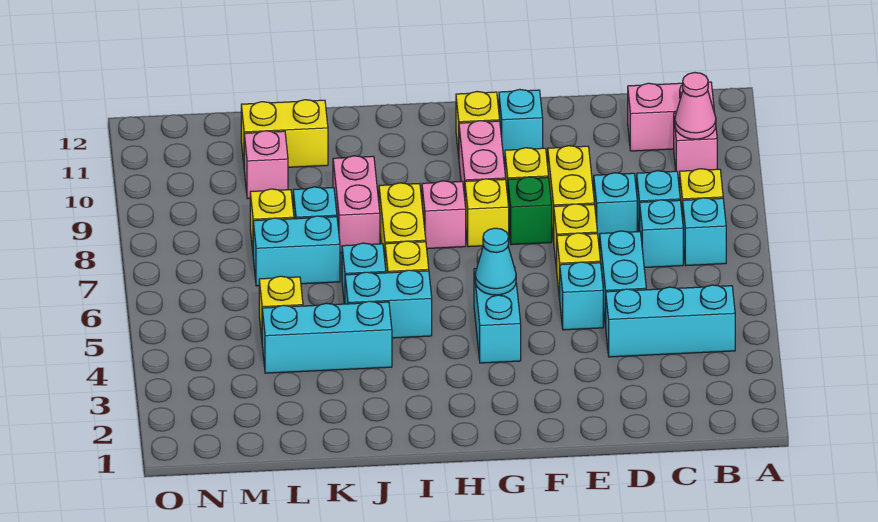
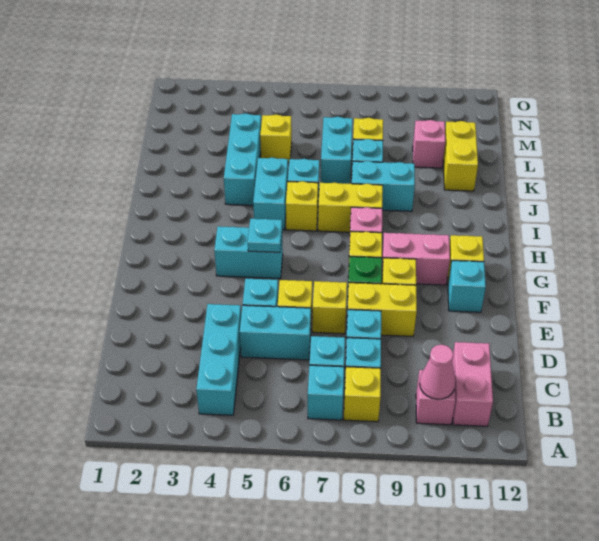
cyan 1x1 cone [475,228,516,295] -> cyan 1x1 plate [248,219,282,252]
pink 1x2 brick [333,156,380,253] -> cyan 1x2 brick [352,161,415,211]

